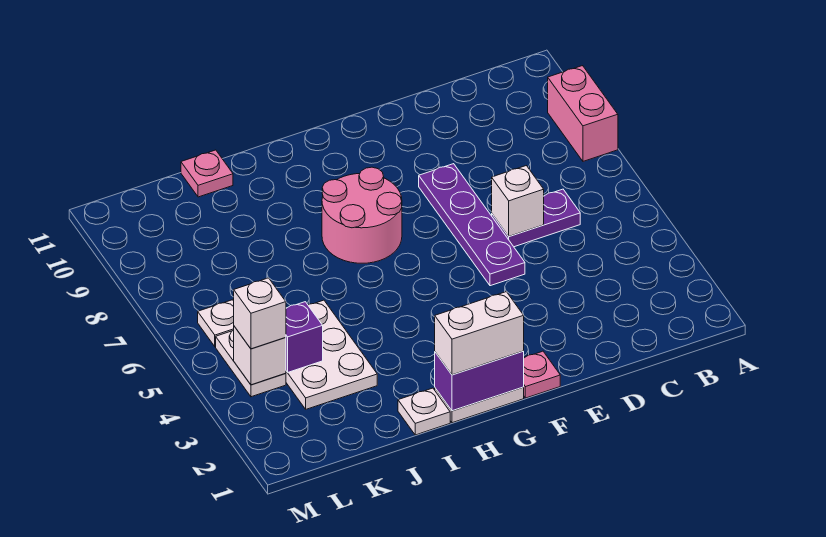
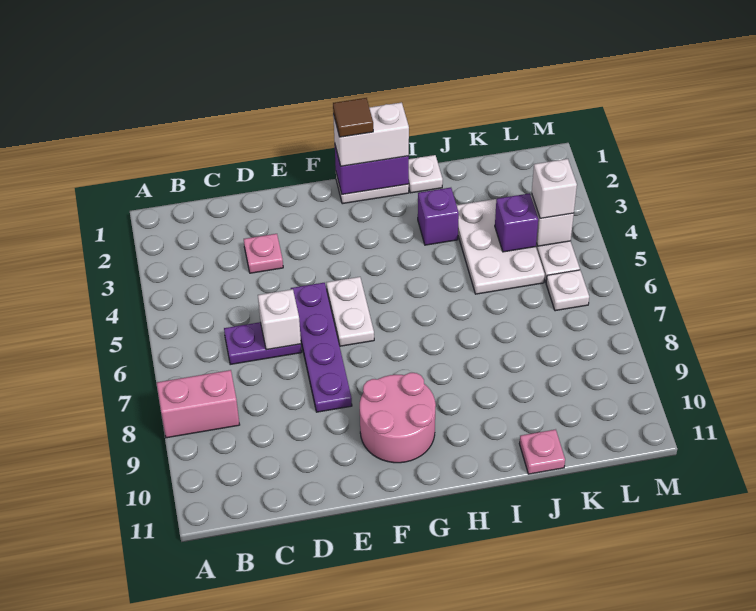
pink 1x2 brick [548,66,618,161] -> pink 1x2 brick turned to [157,370,240,438]
pink 1x1 plate [524,351,560,398] -> pink 1x1 plate moved to [244,234,283,273]
none -> white 1x2 plate [326,277,374,346]
none -> brown 1x1 tile [333,98,373,137]
pink 2x2 round brick [322,167,402,263] -> pink 2x2 round brick moved to [360,373,436,463]
none -> purple 1x1 brick [418,188,459,245]

